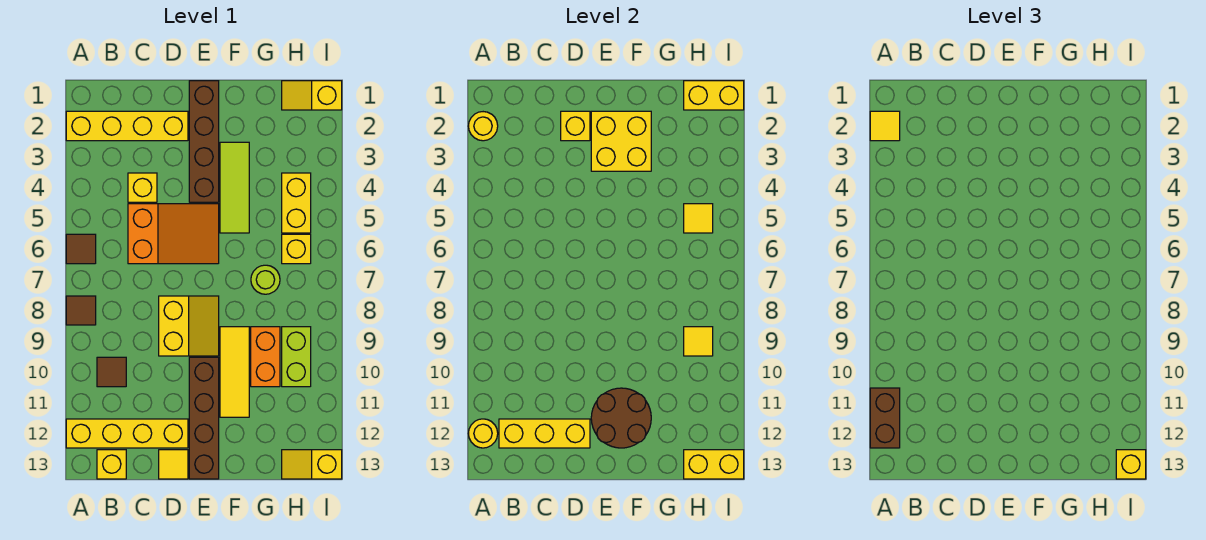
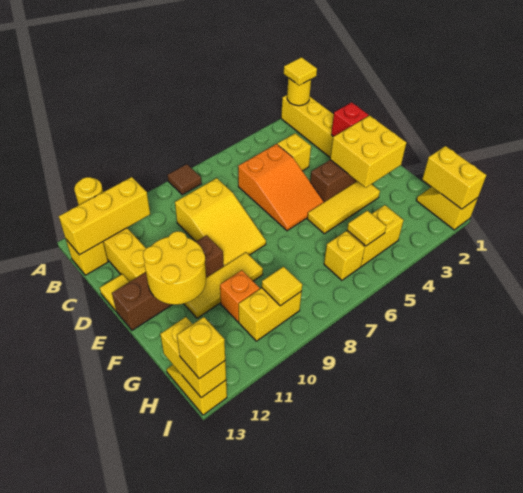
brown 1x1 tile [66,234,96,264] -> none
brown 1x2 brick [870,388,900,448] -> none
brown 1x1 tile [97,357,126,387] -> none
yellow 1x3 brick [499,419,590,448] -> yellow 1x3 brick turned to [59,177,150,255]
yellow 1x1 brick [561,111,590,141] -> red 1x1 brick [331,102,369,137]
yellow 2x2 slope [159,296,219,356] -> yellow 2x3 slope [175,178,266,266]
brown 2x2 round brick [591,388,651,448] -> yellow 2x2 round brick [143,231,206,305]
lime 1x3 tile [220,142,249,233] -> yellow 1x3 tile [307,181,380,234]
lime 1x1 round brick [251,265,280,294] -> none
orange 1x2 brick [251,327,280,387] -> orange 1x1 brick [220,270,260,322]
lime 1x2 brick [282,327,311,387] -> yellow 1x2 brick [239,288,302,341]

